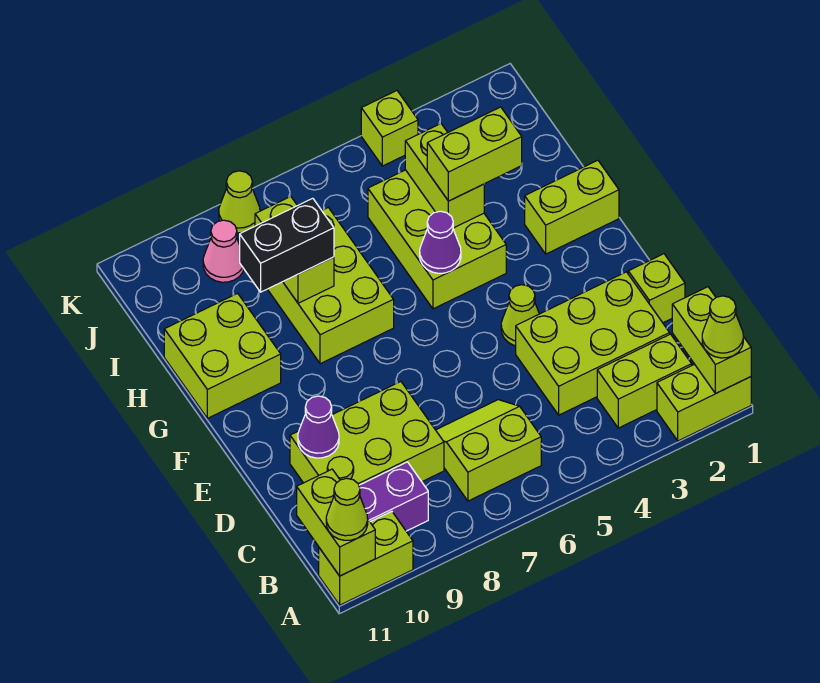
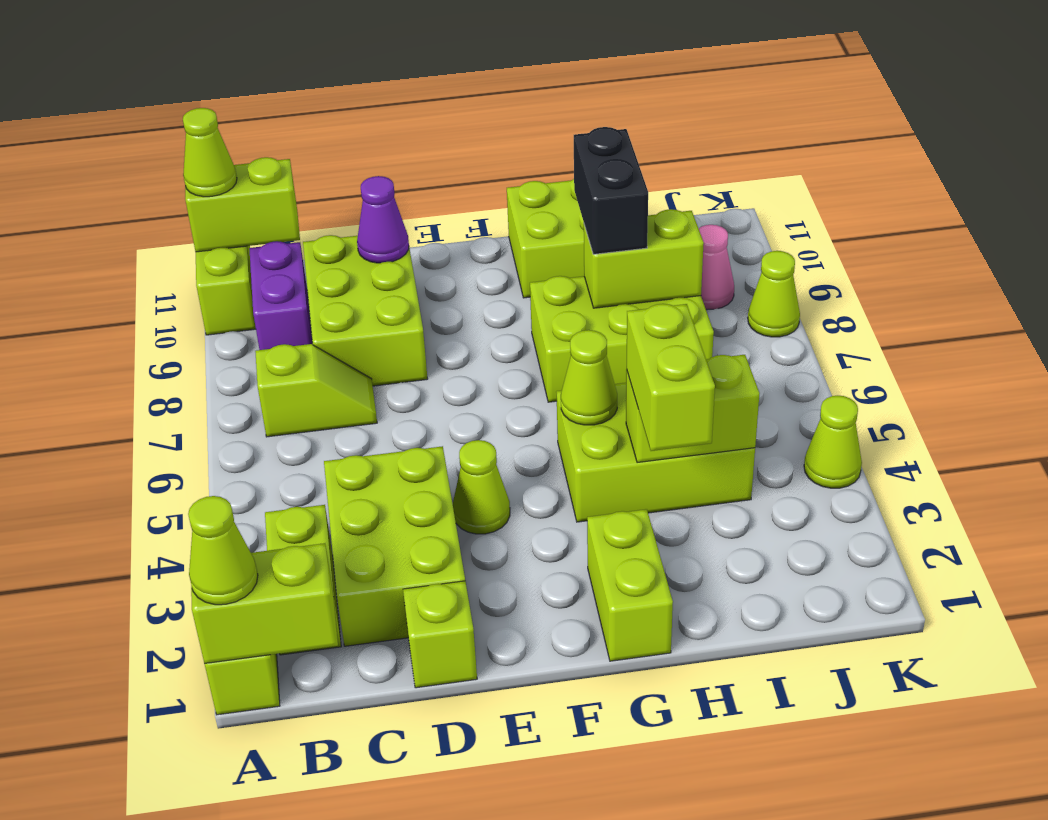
lime 2x2 slope [436,400,541,501] -> lime 1x2 slope [255,344,377,437]
purple 1x1 cone [420,211,461,273] -> lime 1x1 cone [561,330,617,425]
lime 1x1 brick [361,91,418,166] -> lime 1x1 cone [804,396,862,488]

